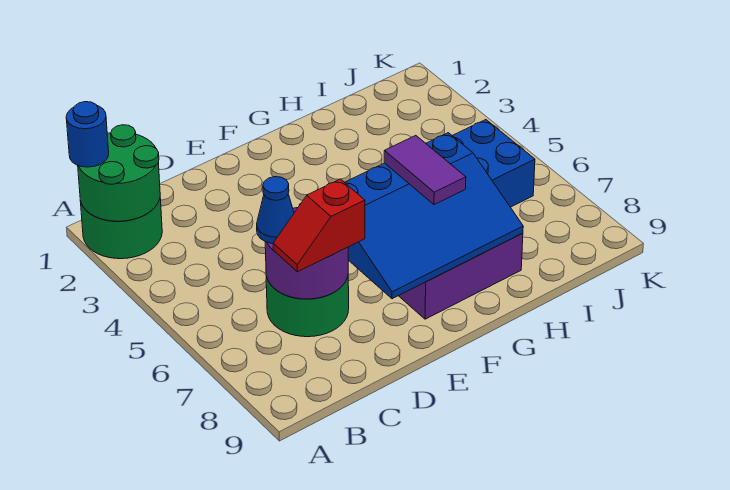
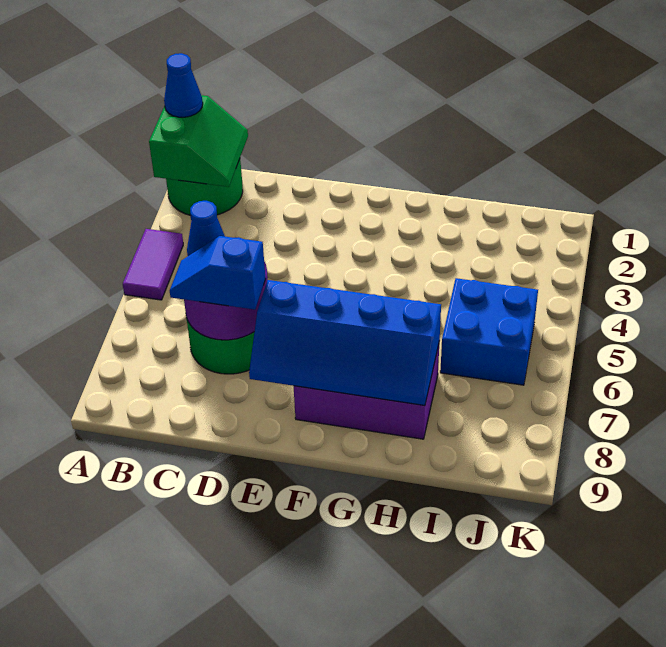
green 2x2 round brick [78,125,160,221] -> green 2x2 slope [149,95,248,187]
blue 1x1 round brick [66,102,109,167] -> blue 1x1 cone [164,53,203,117]
red 1x2 slope [273,179,365,272] -> blue 1x2 slope [170,236,266,310]
blue 3x4 slope [345,133,523,299] -> blue 2x4 slope [249,280,441,406]
purple 1x2 tile [384,136,466,205] -> purple 1x2 tile moved to [123,229,183,300]

